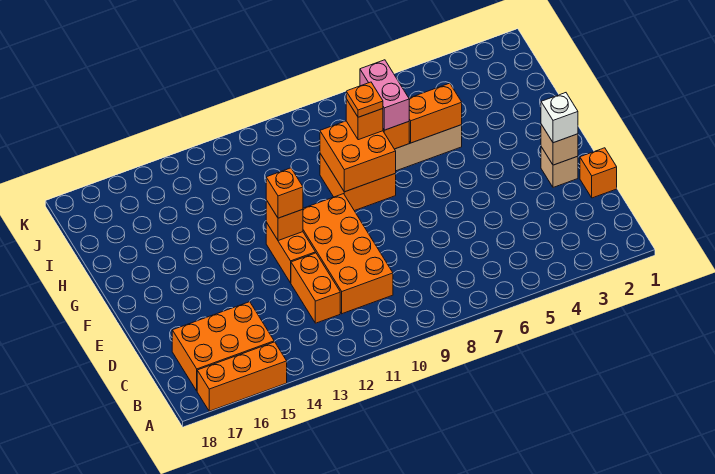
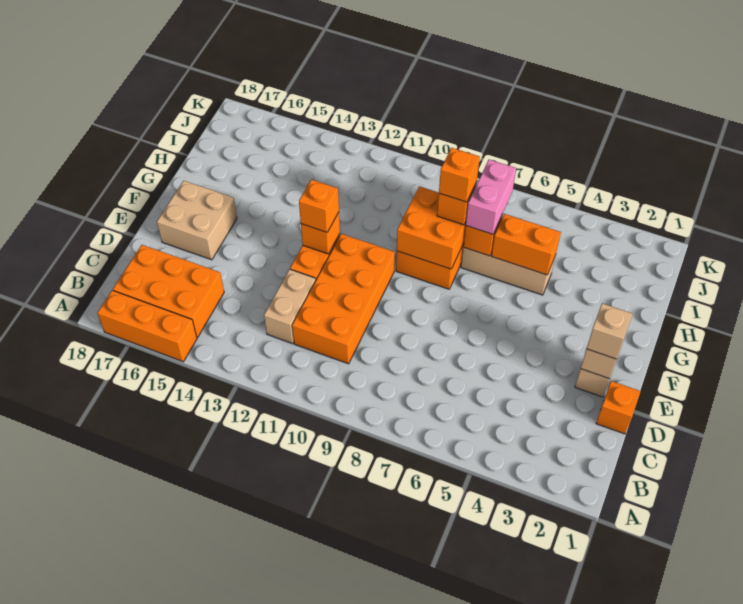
orange 1x2 brick [291,253,340,323] -> tan 1x2 brick [264,269,316,344]
white 1x1 brick [541,93,578,143] -> tan 1x1 brick [587,303,632,359]
none -> tan 2x2 brick [157,181,237,260]
orange 1x1 plate [346,82,383,117] -> orange 1x1 brick [439,148,480,202]

